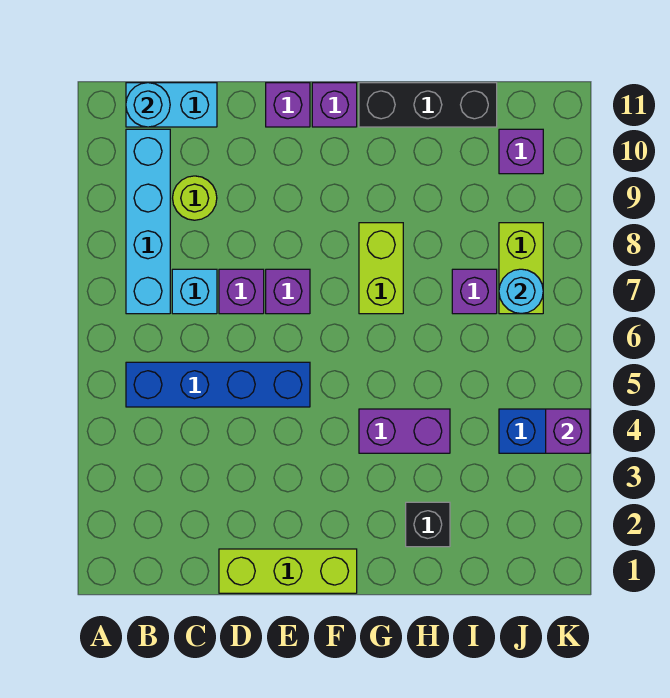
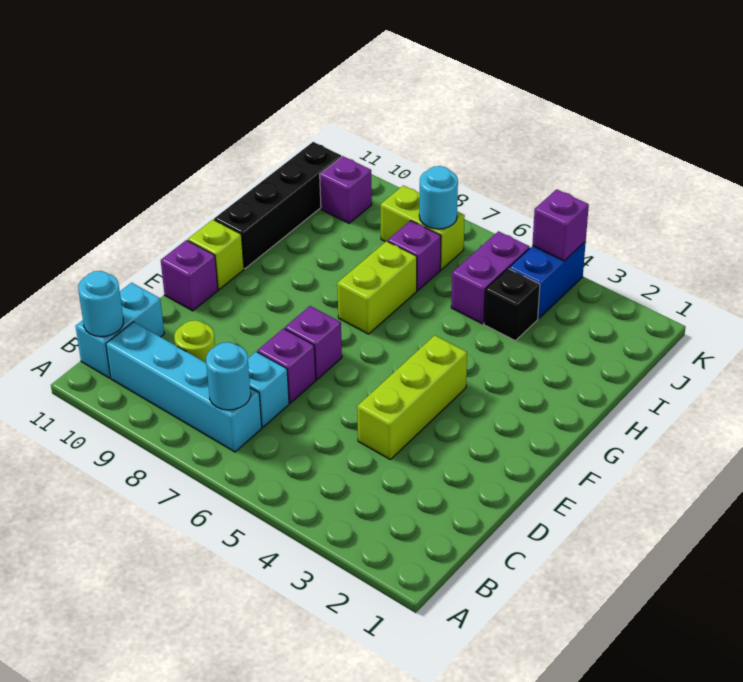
blue 1x4 brick [126,362,310,407] -> none
none -> cyan 1x1 round brick [206,342,251,410]
lime 1x3 brick [219,549,357,593] -> lime 1x3 brick moved to [357,335,467,459]
purple 1x1 brick [312,83,357,127] -> lime 1x1 brick [188,220,244,289]
purple 1x2 brick [359,409,450,453] -> purple 1x2 brick moved to [451,231,530,324]
lime 1x2 brick [359,223,403,314] -> lime 1x2 brick turned to [337,241,417,334]
black 1x3 brick [359,83,497,127] -> black 1x4 brick [214,142,341,269]
black 1x1 brick [406,502,450,547] -> black 1x1 brick moved to [484,269,540,341]

